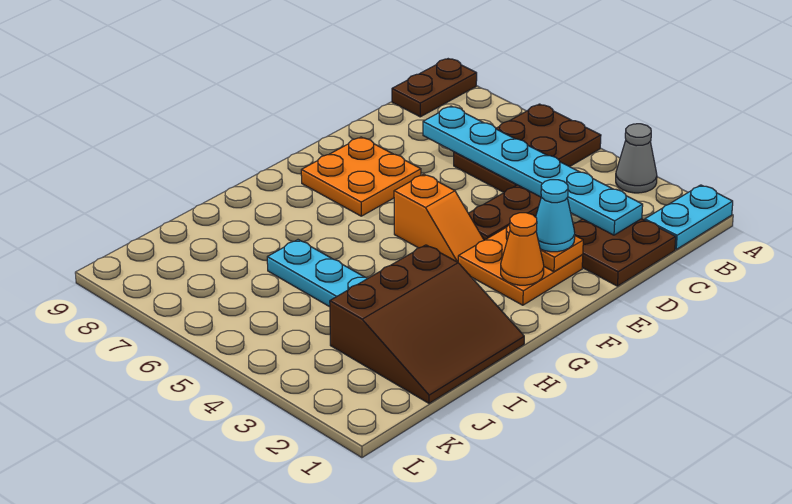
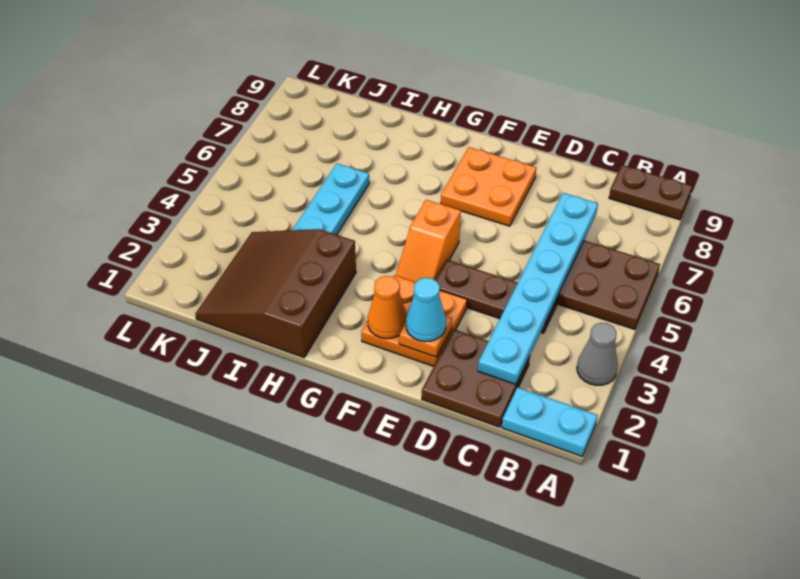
brown 3x3 slope [330,245,524,403] -> brown 3x3 slope turned to [195,229,356,357]

